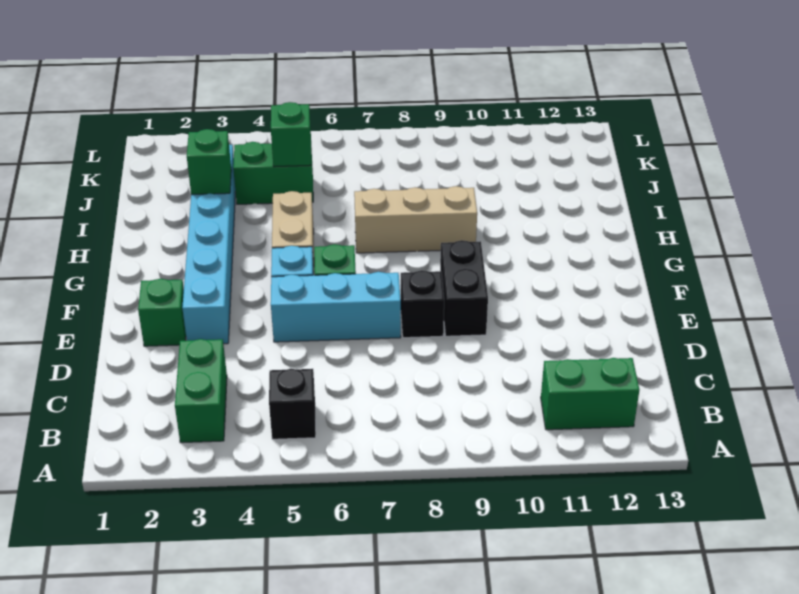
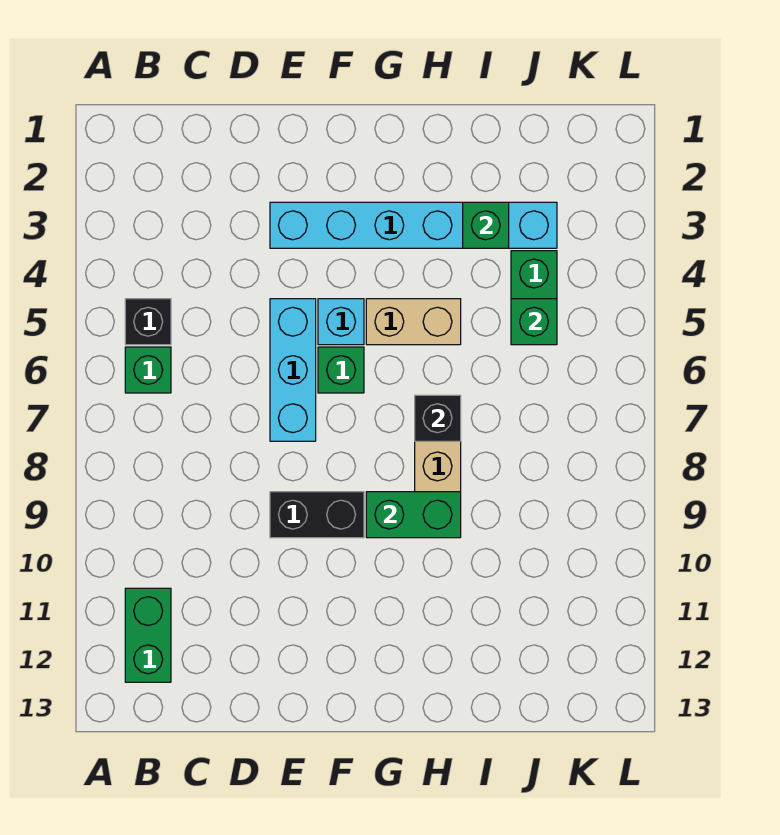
green 1x2 brick [175,339,227,443] -> green 1x2 brick moved to [366,492,461,538]
green 1x1 brick [138,279,186,346] -> green 1x1 brick moved to [125,347,171,393]
black 1x1 brick [401,270,444,338] -> black 1x1 brick moved to [415,395,461,441]

